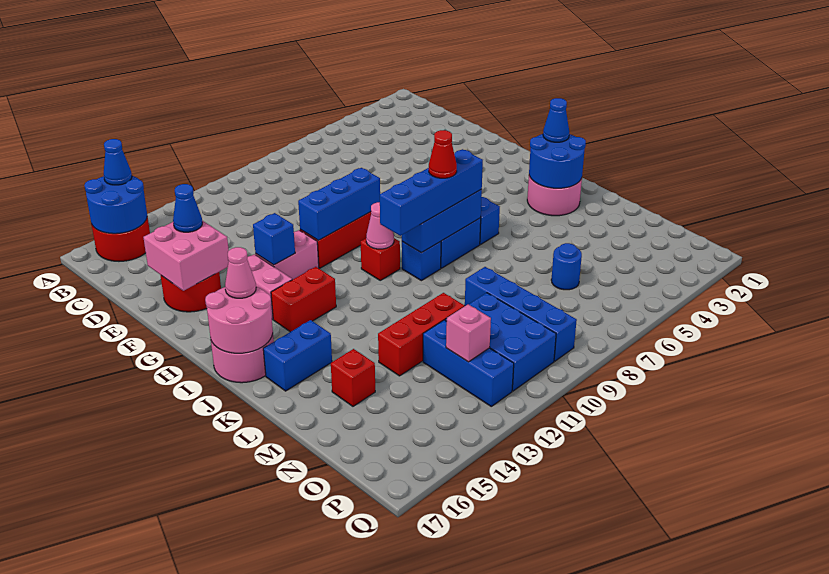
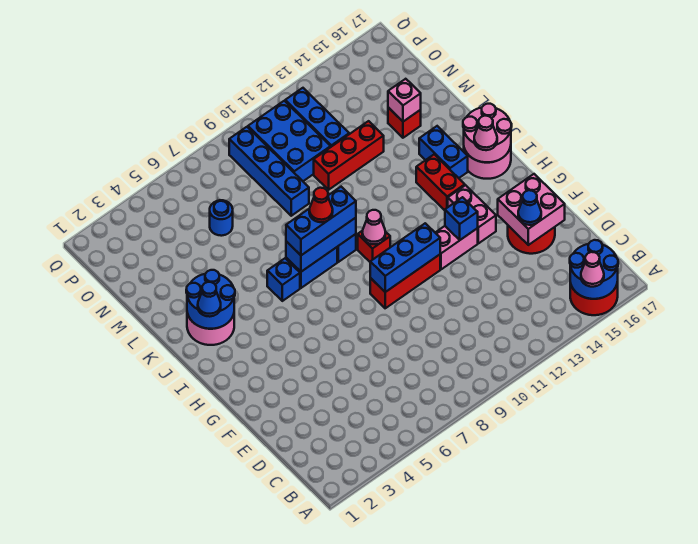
blue 1x1 cone [104,139,132,185] -> pink 1x1 cone [581,252,604,287]
red 1x2 brick [271,267,336,332] -> red 1x2 brick turned to [416,154,465,210]
blue 1x4 brick [380,149,483,236] -> blue 1x3 brick [286,187,356,255]
blue 1x2 brick [263,320,332,391] -> blue 1x2 brick turned to [419,126,468,178]
pink 1x1 brick [446,304,491,362] -> pink 1x1 brick moved to [388,79,421,122]

